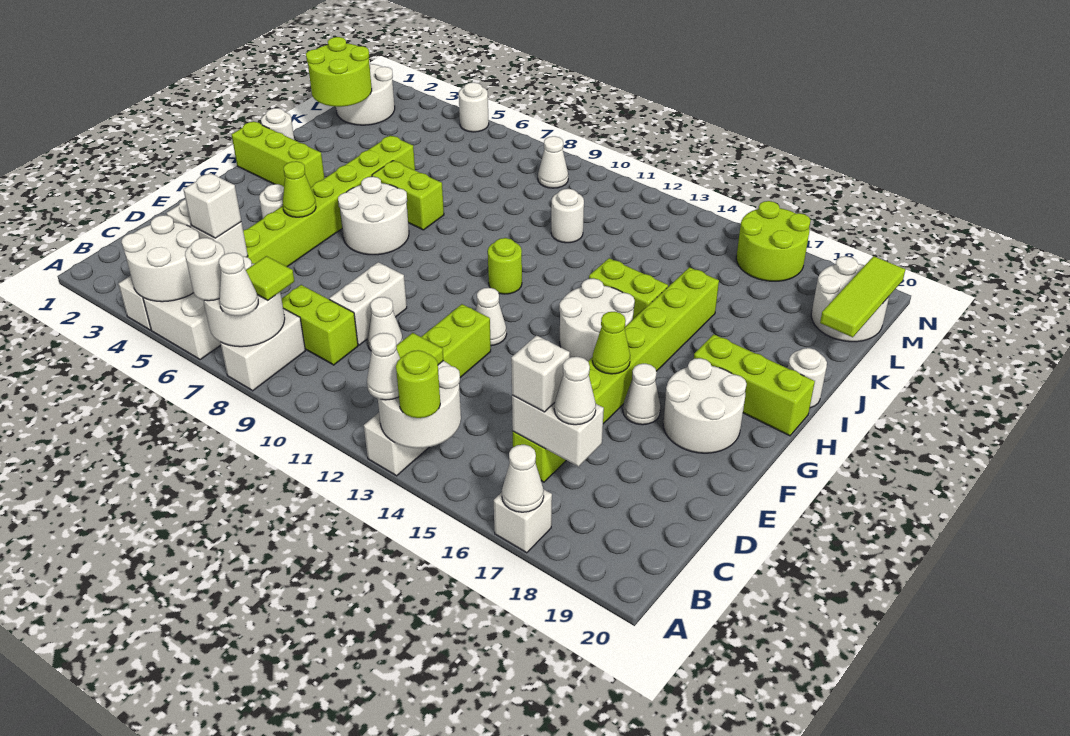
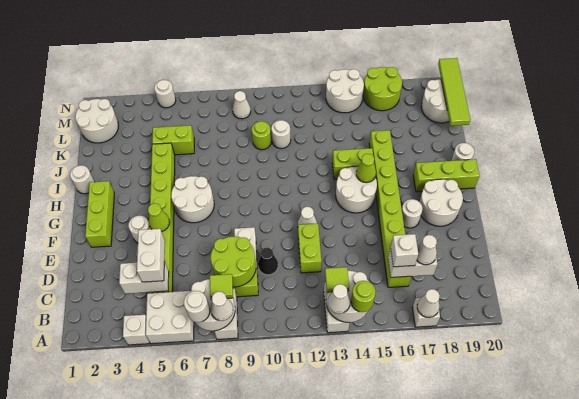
white 2x2 round brick [122,215,200,302] -> white 2x2 round brick moved to [326,69,364,113]
white 1x1 brick [183,173,241,238] -> white 1x2 brick [137,229,165,282]
white 1x1 cone [367,297,403,351] -> black 1x1 cone [258,247,278,275]
lime 1x1 cone [593,312,630,374] -> lime 1x1 cone moved to [356,154,376,183]
white 1x1 cone [623,364,660,425] -> white 1x1 round brick [402,199,422,228]
lime 1x3 brick [232,121,324,187] -> lime 1x3 brick turned to [85,181,114,247]
lime 1x1 round brick [488,238,522,294] -> lime 1x1 round brick moved to [252,121,271,150]
lime 1x2 brick [372,161,444,230] -> lime 1x2 brick moved to [152,125,194,155]
lime 2x2 round brick [306,37,372,107] -> lime 2x2 round brick moved to [211,237,256,287]
lime 1x3 tile [820,256,905,337] -> lime 1x4 tile [438,58,470,126]

